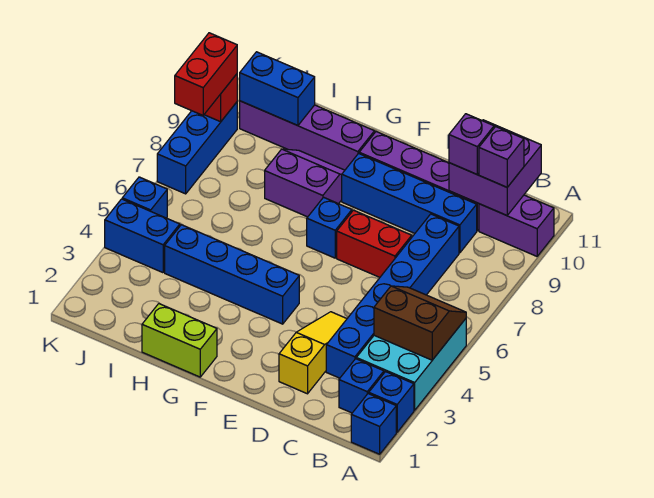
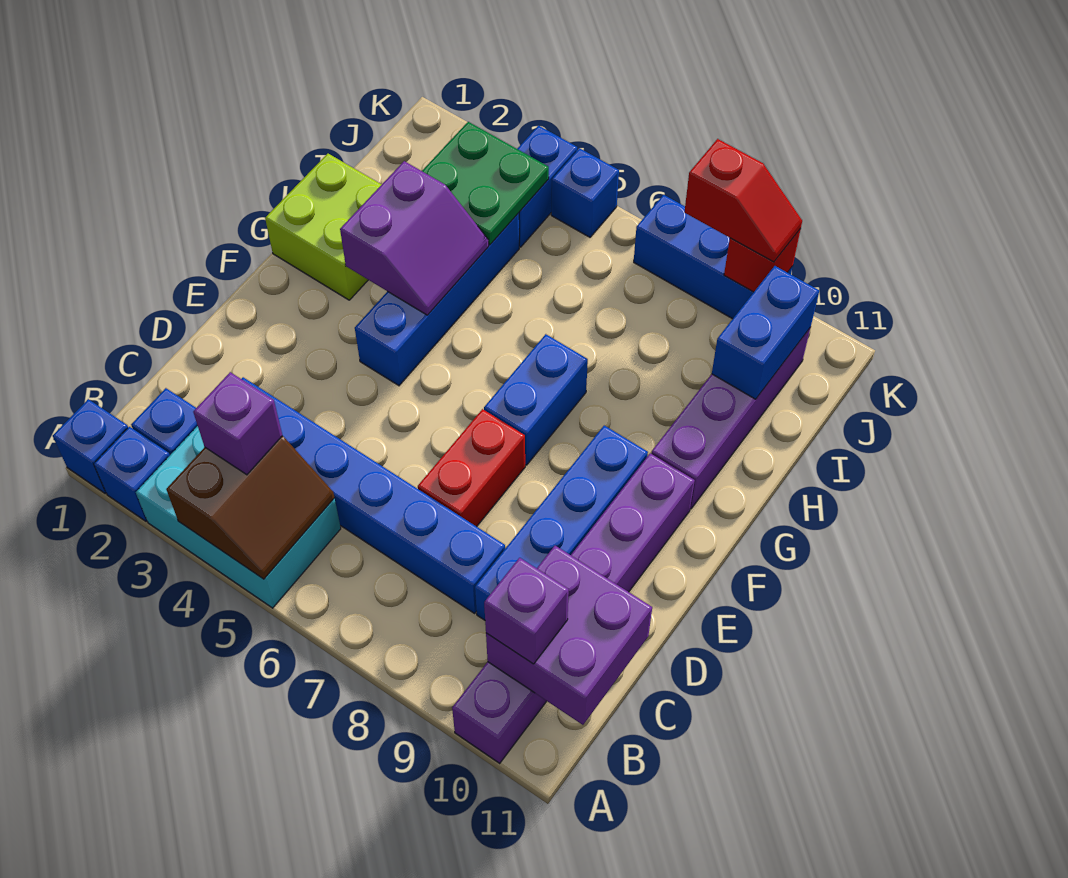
purple 1x1 brick [449,114,494,174] -> purple 1x1 brick moved to [193,372,282,475]
yellow 1x3 slope [279,312,347,394] -> none
blue 1x1 brick [307,197,352,258] -> blue 1x2 brick [484,334,588,465]
lime 1x2 brick [142,304,217,377] -> lime 2x2 brick [265,154,382,300]
purple 2x2 slope [265,149,345,217] -> purple 2x2 slope moved to [340,161,489,315]
none -> green 2x2 plate [422,122,549,245]
red 1x2 brick [175,33,237,115] -> red 1x2 slope [685,139,802,262]

